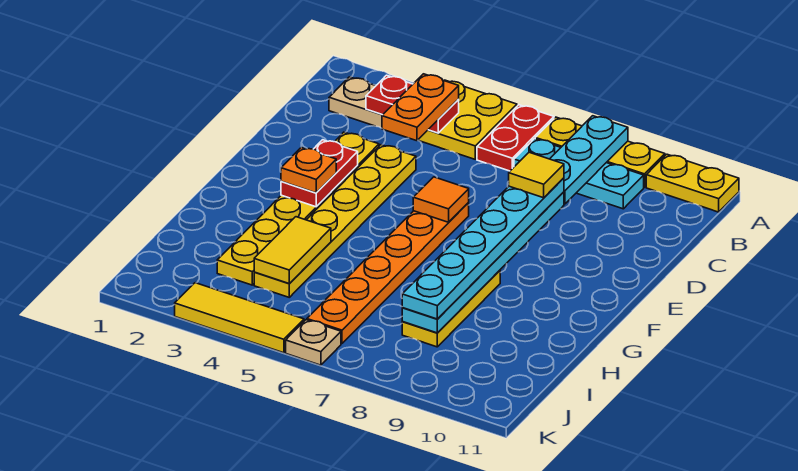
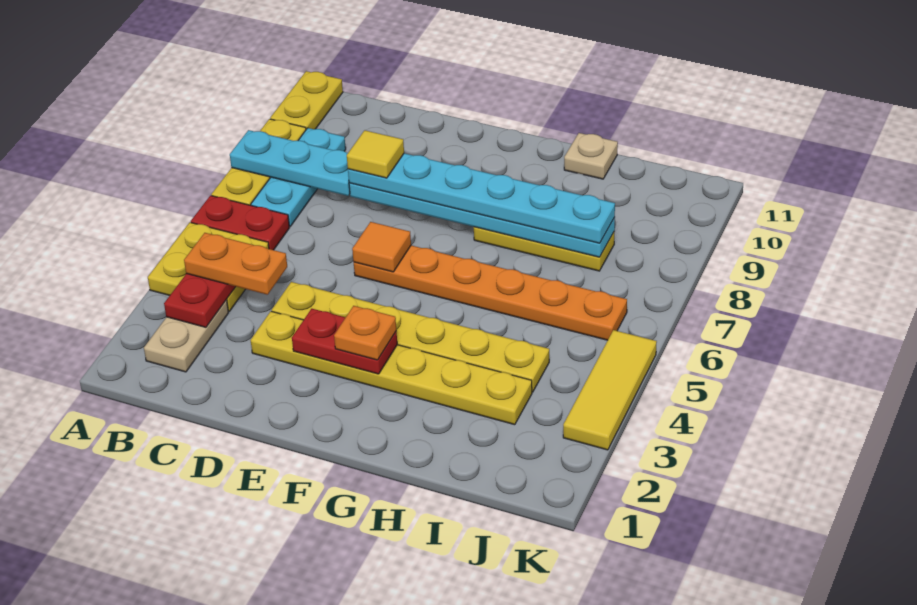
yellow 1x2 tile [254,217,331,284] -> none
tan 1x1 plate [286,320,341,365] -> tan 1x1 plate moved to [564,133,618,179]

